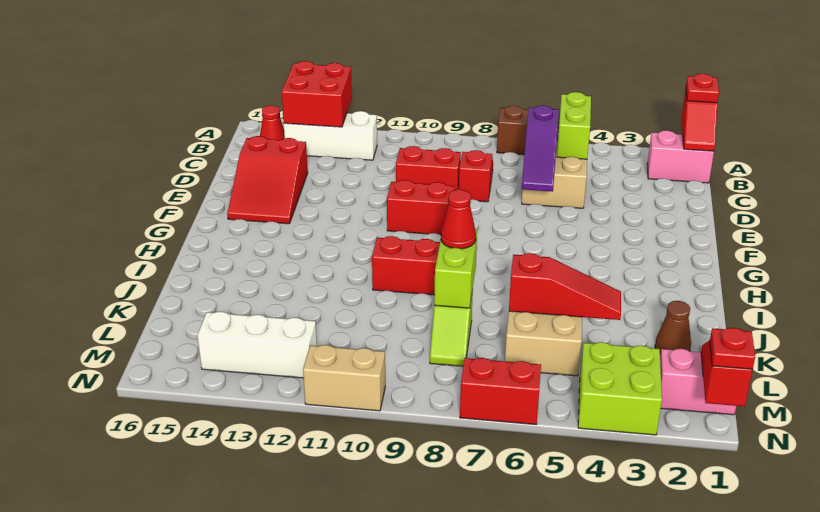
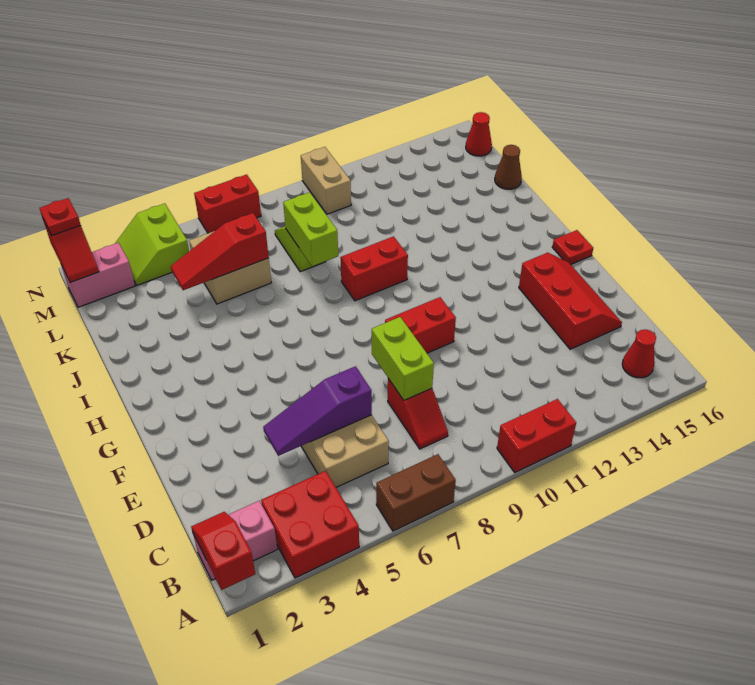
red 1x1 plate [686,74,719,103] -> red 1x1 plate moved to [552,230,593,264]
red 2x2 brick [282,61,352,127] -> red 2x2 brick moved to [261,471,359,578]
lime 1x2 brick [557,92,591,159] -> lime 1x2 brick moved to [372,317,434,400]
white 1x3 brick [284,111,377,160] -> none
purple 1x3 slope [522,105,559,192] -> purple 1x3 slope turned to [263,366,372,456]
red 1x2 brick [396,146,461,190] -> red 1x2 brick moved to [497,399,576,472]
red 2x3 slope [227,136,308,224] -> red 2x3 slope turned to [519,253,622,349]
red 1x1 cone [441,190,476,249] -> red 1x1 cone moved to [466,112,492,156]
brown 1x1 cone [655,301,691,355] -> brown 1x1 cone moved to [495,145,522,189]
lime 2x2 brick [578,342,662,435] -> lime 2x2 slope [115,203,189,285]
white 1x3 brick [197,312,317,378] -> none
tan 1x2 brick [303,345,385,411] -> tan 1x2 brick turned to [301,147,351,214]

